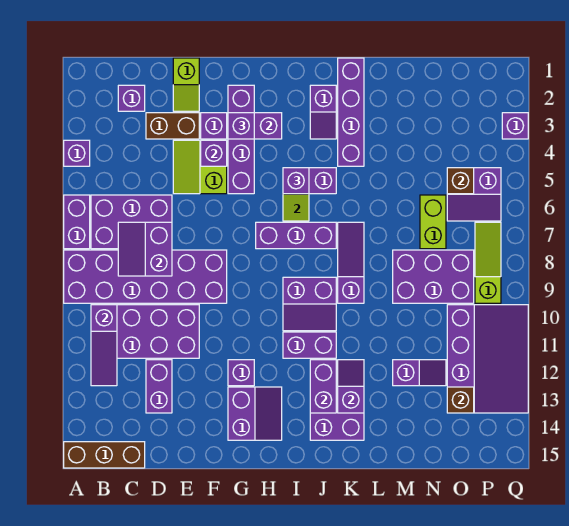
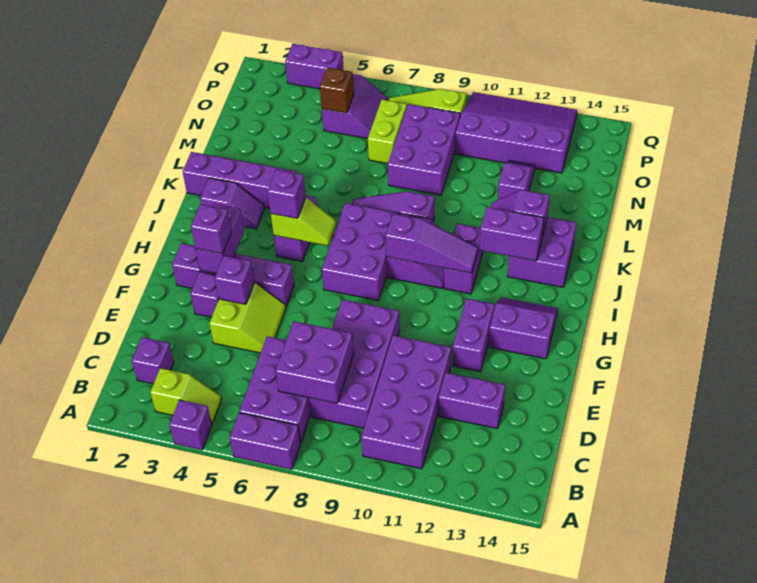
purple 2x6 brick [64,250,227,303] -> purple 2x4 brick [309,299,400,428]
brown 1x3 brick [64,442,145,468] -> none
purple 1x3 slope [91,305,117,386] -> purple 1x3 slope moved to [386,214,478,273]
purple 2x2 slope [118,222,172,276] -> purple 2x2 brick [276,321,354,403]
brown 1x2 brick [146,113,199,139] -> none
lime 1x2 slope [173,58,199,111] -> lime 1x2 slope moved to [150,368,221,423]
lime 2x2 slope [173,140,227,194] -> lime 2x2 slope turned to [209,282,286,353]
purple 1x1 brick [228,360,254,386] -> purple 1x2 brick [453,298,494,372]
purple 1x3 brick [256,222,336,249] -> purple 2x3 brick [322,203,399,300]
lime 1x2 brick [420,195,446,249] -> lime 1x2 brick turned to [368,100,407,164]
brown 1x1 brick [447,387,474,413] -> none
purple 1x1 brick [502,113,528,139] -> purple 1x2 brick [285,44,343,89]

